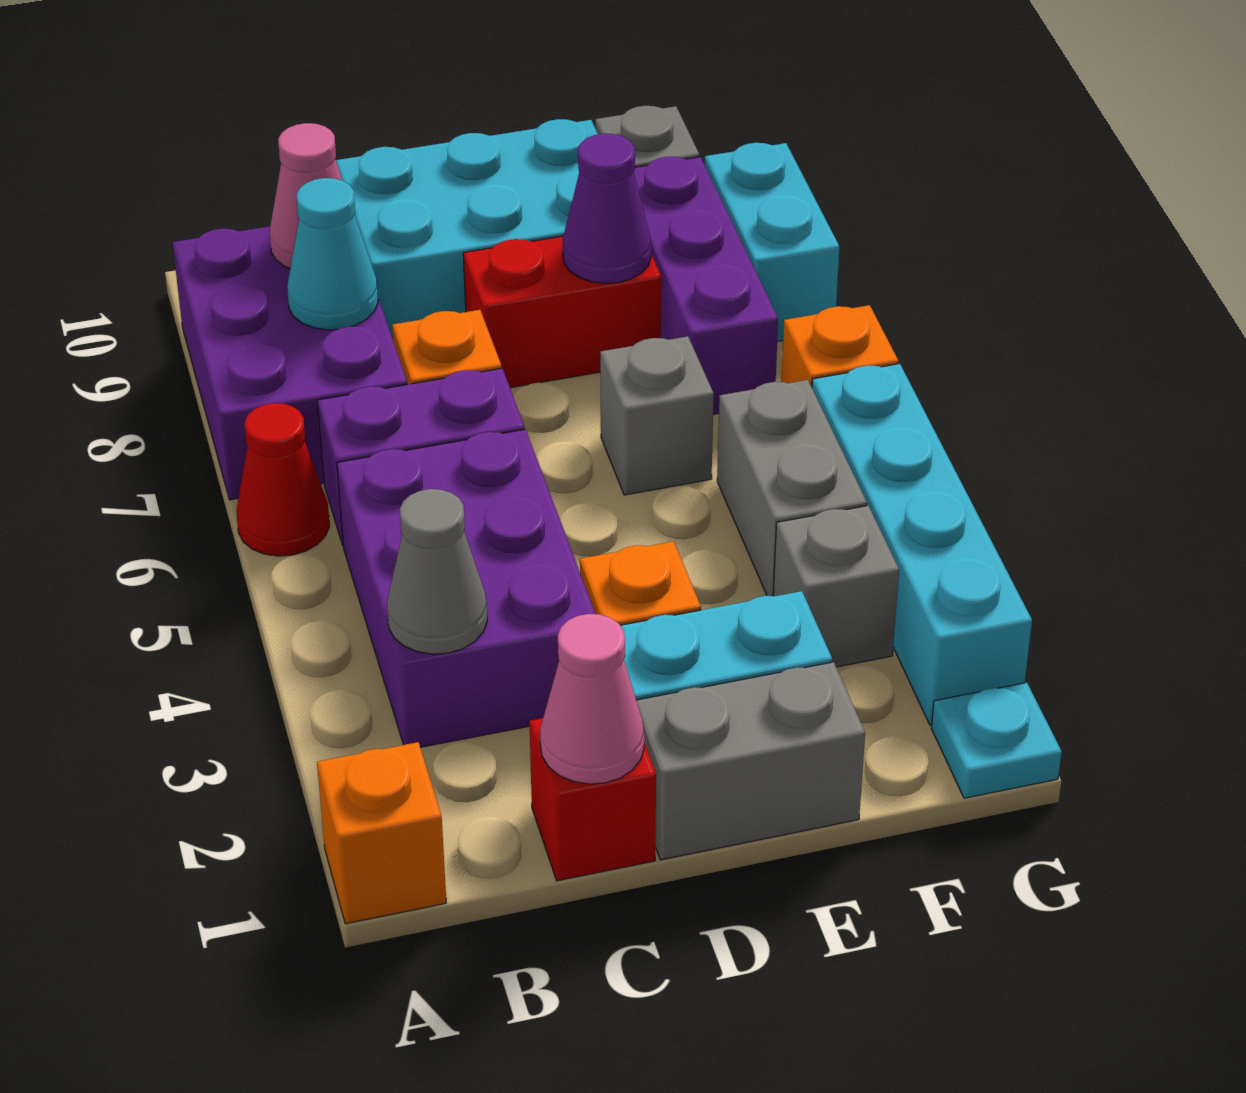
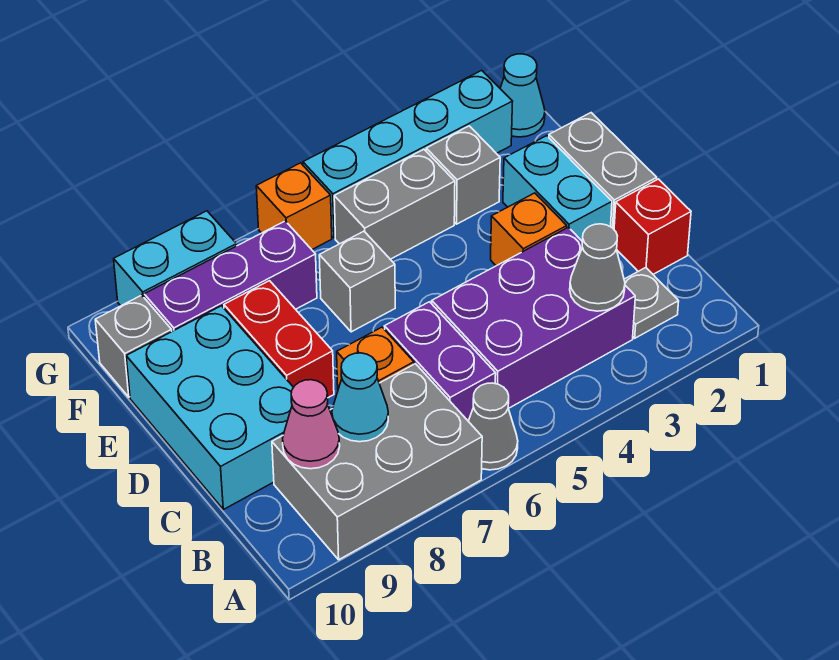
orange 1x1 brick [317,742,446,924] -> none
red 1x1 cone [237,403,329,556] -> grey 1x1 cone [468,383,518,470]
purple 2x3 brick [172,226,407,500] -> grey 2x3 brick [272,364,482,560]
none -> grey 1x1 plate [624,268,679,338]
pink 1x1 cone [540,614,644,784] -> none
purple 1x1 cone [563,133,651,283] -> none
cyan 1x1 plate [931,683,1062,798] -> cyan 1x1 cone [500,54,545,137]

